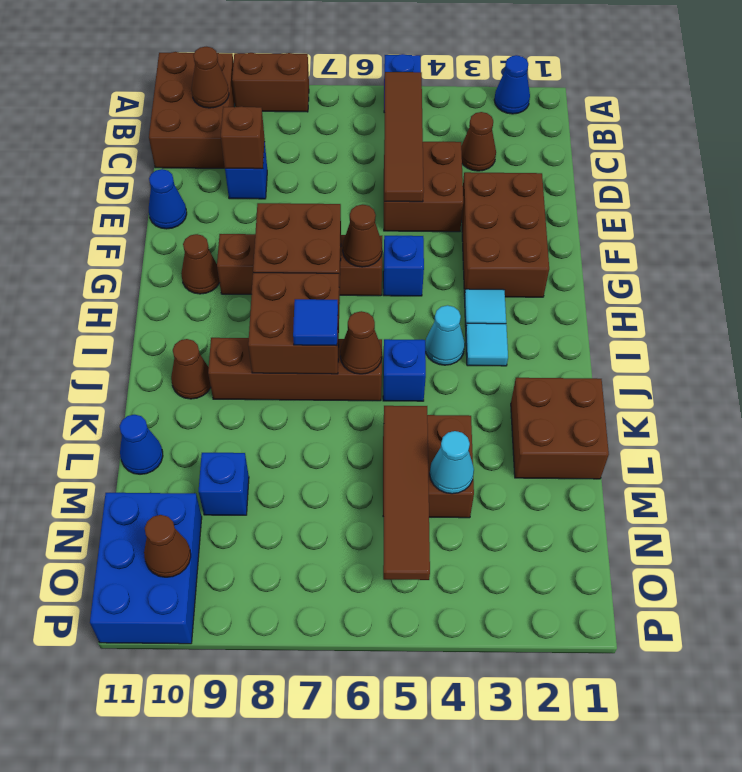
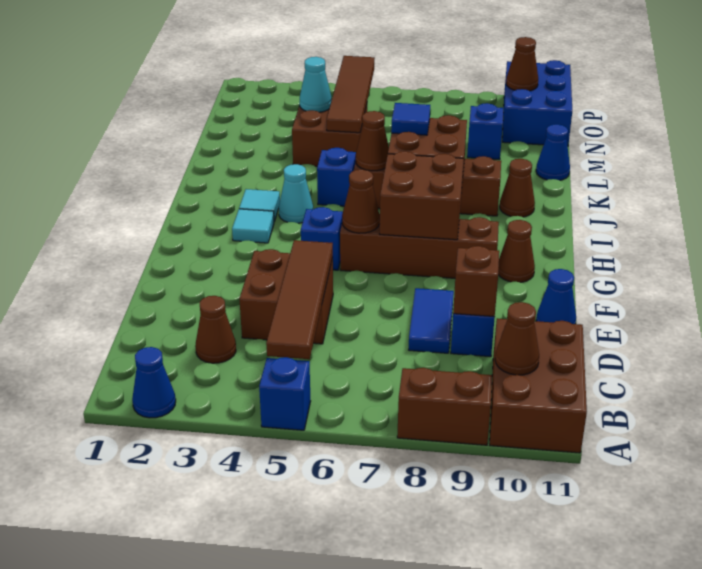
none -> blue 1x2 tile [409,288,454,353]
brown 2x3 brick [462,172,549,297] -> none
brown 2x2 brick [511,378,609,479] -> none

